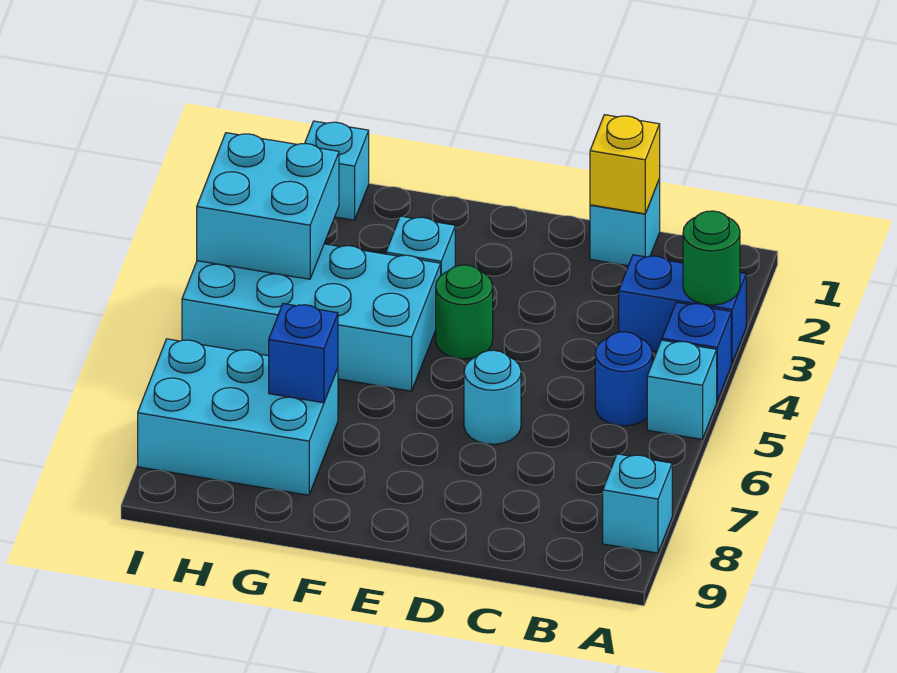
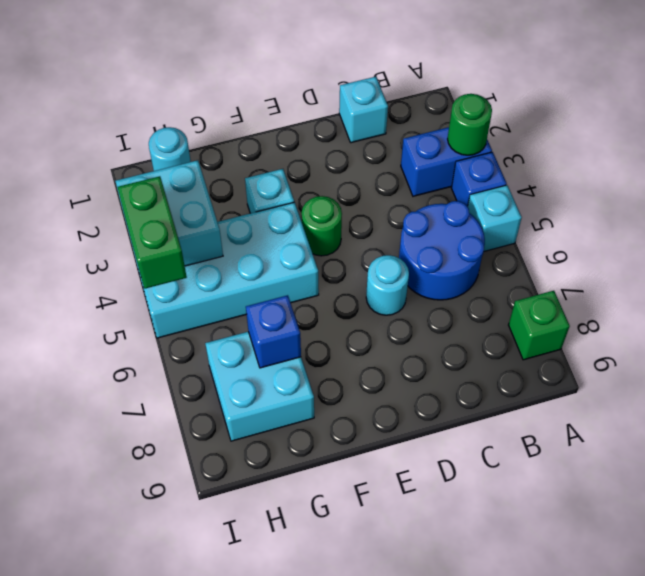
cyan 1x1 brick [603,454,672,553] -> green 1x1 brick [509,291,570,360]
blue 1x1 round brick [595,332,652,426] -> blue 2x2 round brick [399,201,485,300]
yellow 1x1 brick [590,115,660,214] -> none
cyan 2x3 brick [138,339,338,495] -> cyan 2x2 brick [205,332,314,441]
cyan 1x1 brick [305,121,369,220] -> cyan 1x1 round brick [149,127,191,171]
none -> green 1x2 brick [118,176,187,289]

